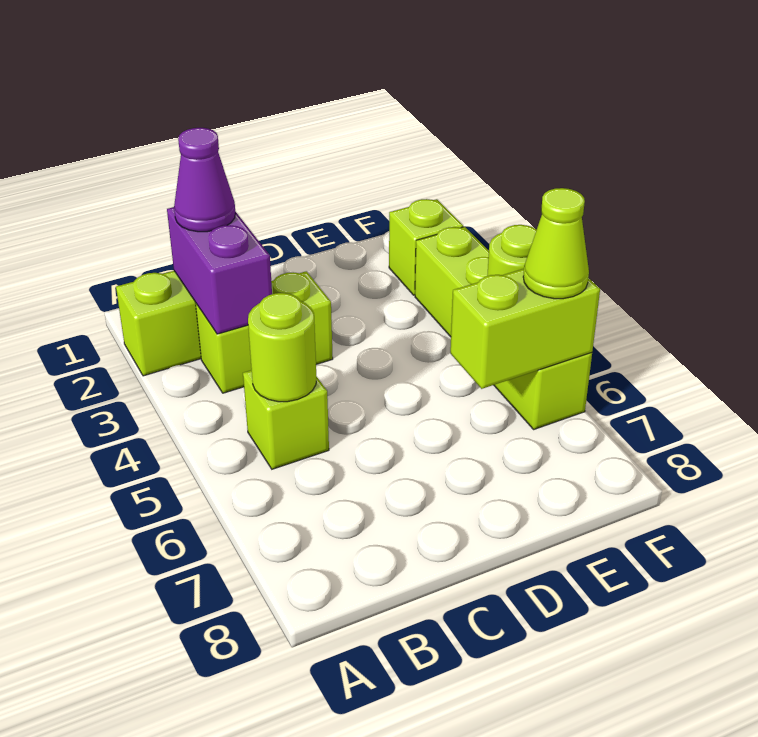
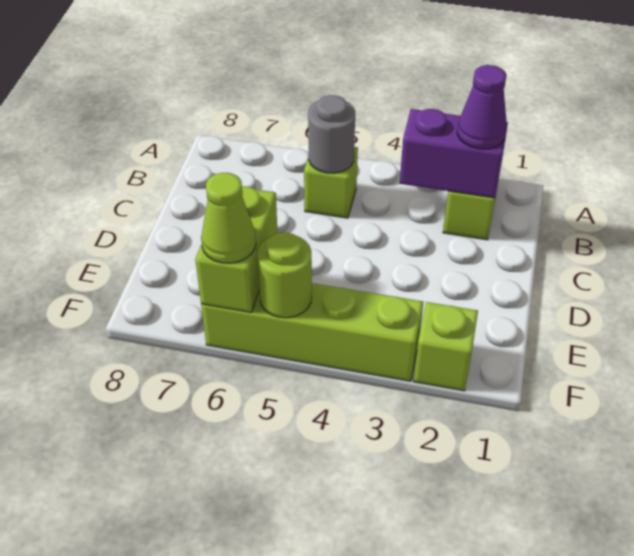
lime 1x2 brick [196,271,333,393] -> none
lime 1x1 round brick [248,293,316,402] -> grey 1x1 round brick [308,95,355,173]

